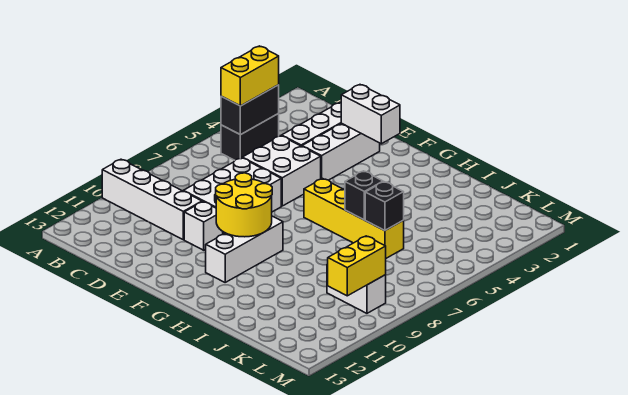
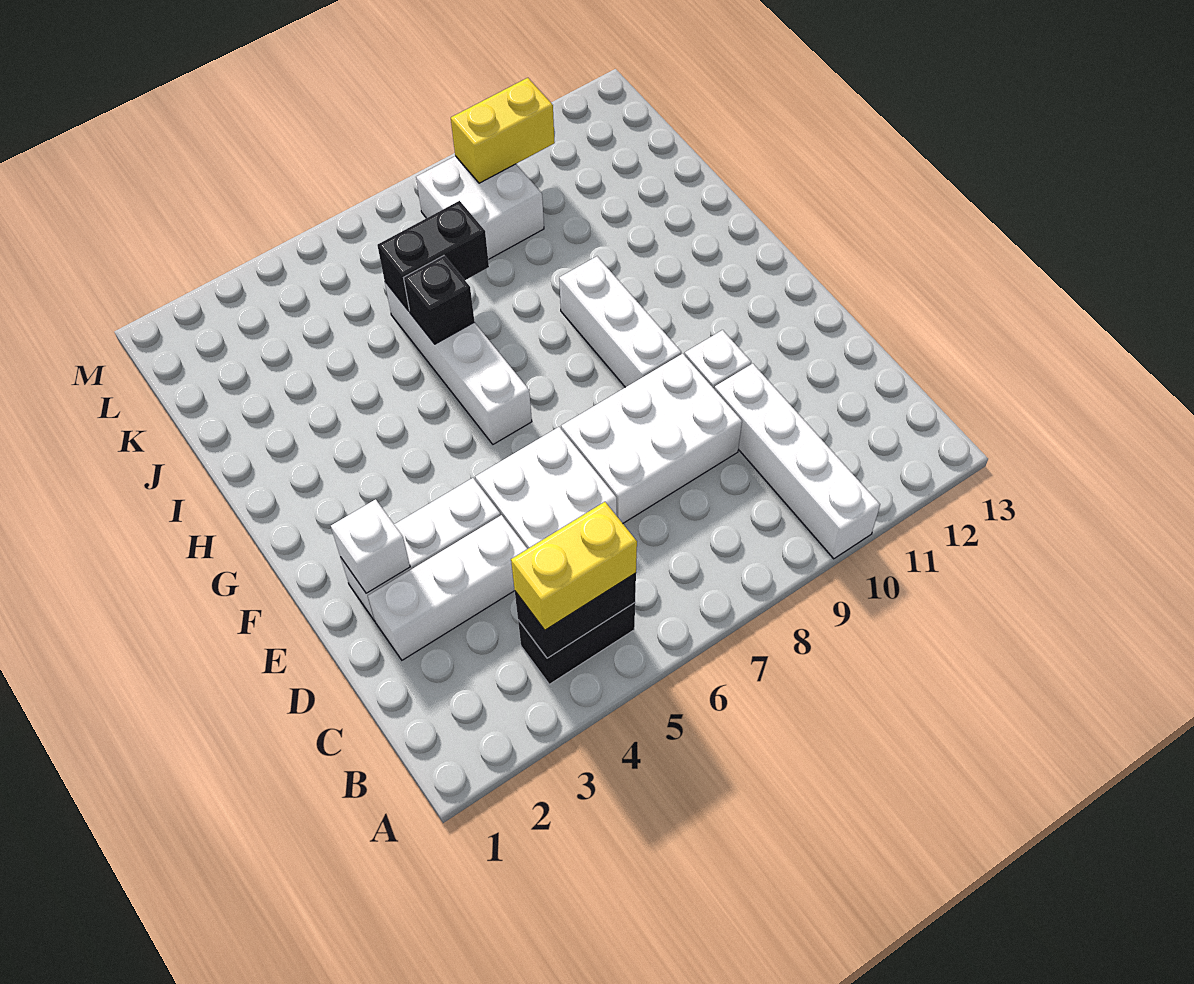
white 1x2 brick [341,85,400,144] -> white 1x1 brick [331,499,410,593]
yellow 2x2 round brick [216,173,272,237] -> none
yellow 1x4 brick [304,179,404,258] -> white 1x4 brick [385,282,532,444]
white 1x3 brick [206,216,283,282] -> white 1x3 brick turned to [559,256,681,387]
black 1x1 brick [365,182,404,231] -> black 1x2 brick [377,201,489,311]
white 1x2 brick [327,264,386,313] -> white 2x2 brick [416,156,544,260]

